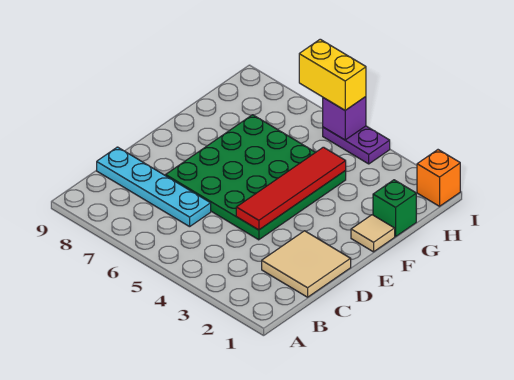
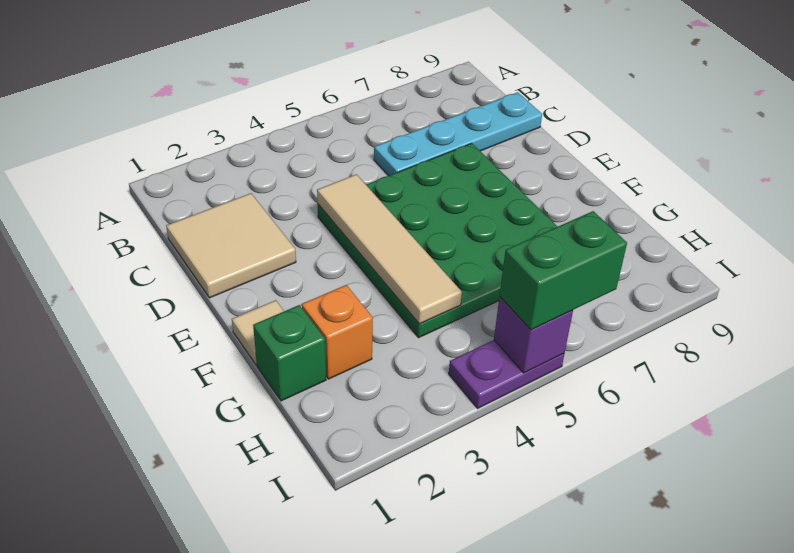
red 1x4 tile [236,147,346,230] -> tan 1x4 tile [317,174,462,324]
orange 1x1 brick [417,150,460,206] -> orange 1x1 brick moved to [302,285,373,379]
yellow 1x2 brick [299,39,366,110] -> green 1x2 brick [500,211,627,330]

